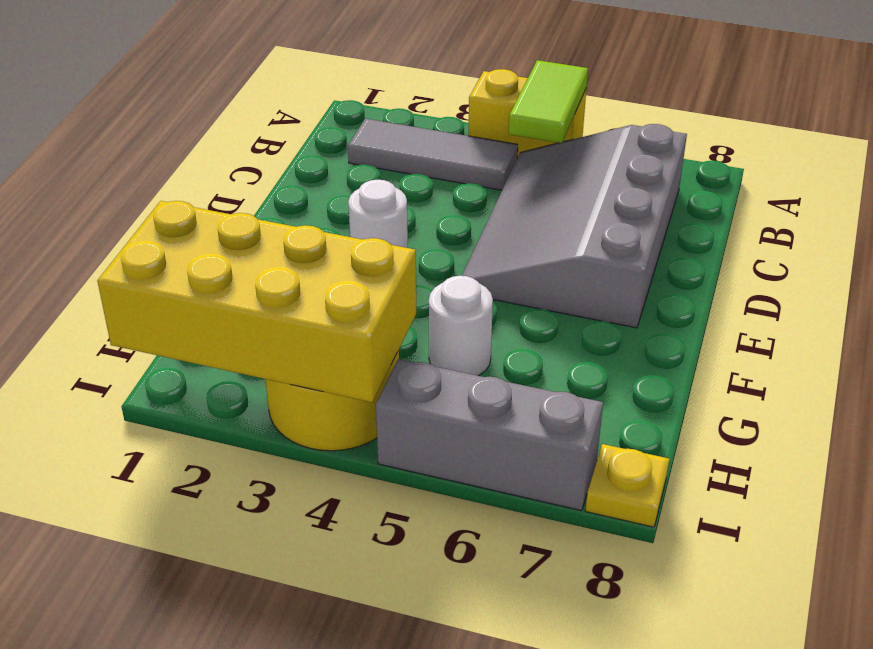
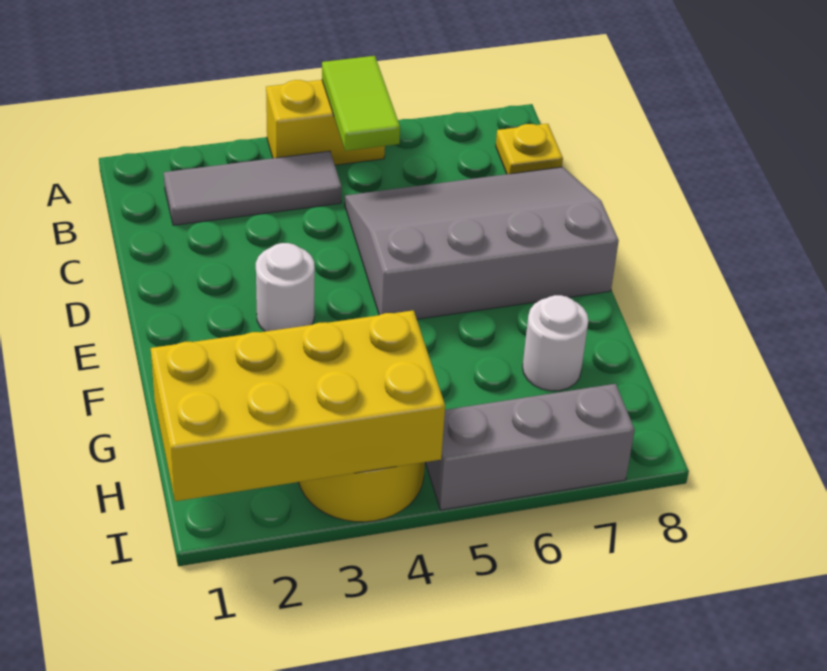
grey 3x4 slope [462,124,687,328] -> grey 3x4 slope turned to [345,167,619,319]
white 1x1 round brick [429,276,493,376] -> white 1x1 round brick moved to [523,295,589,391]
yellow 1x1 plate [585,444,669,527] -> yellow 1x1 plate moved to [496,124,563,174]

